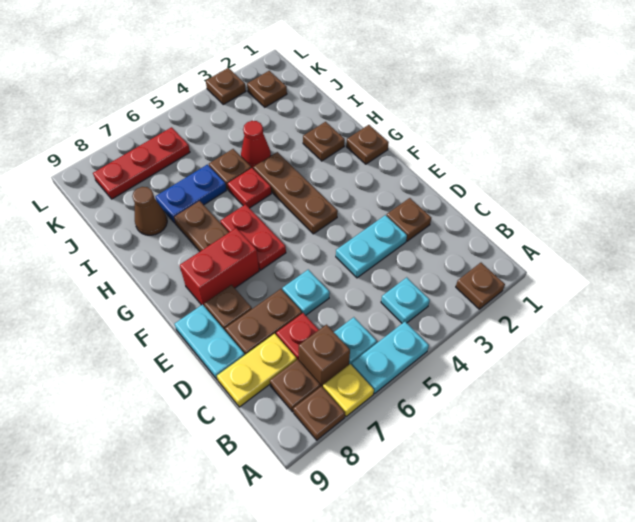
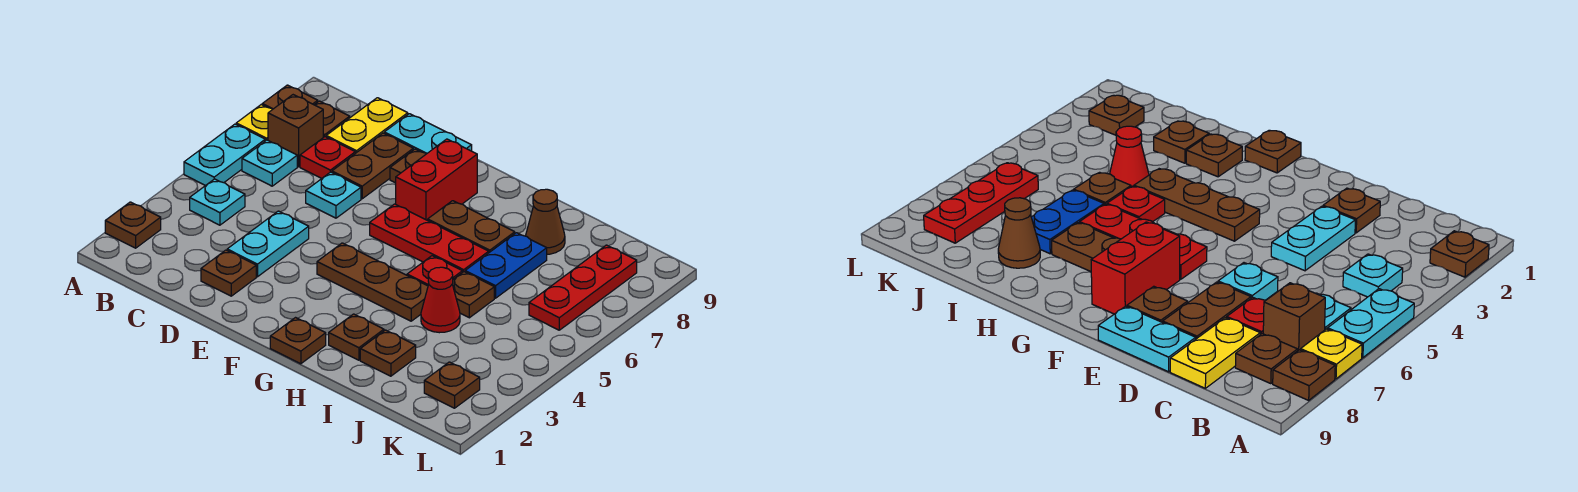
red 1x2 plate [220,204,286,270] -> red 1x3 plate [370,204,489,272]
brown 1x1 plate [206,68,246,104] -> brown 1x1 plate moved to [360,330,416,376]

